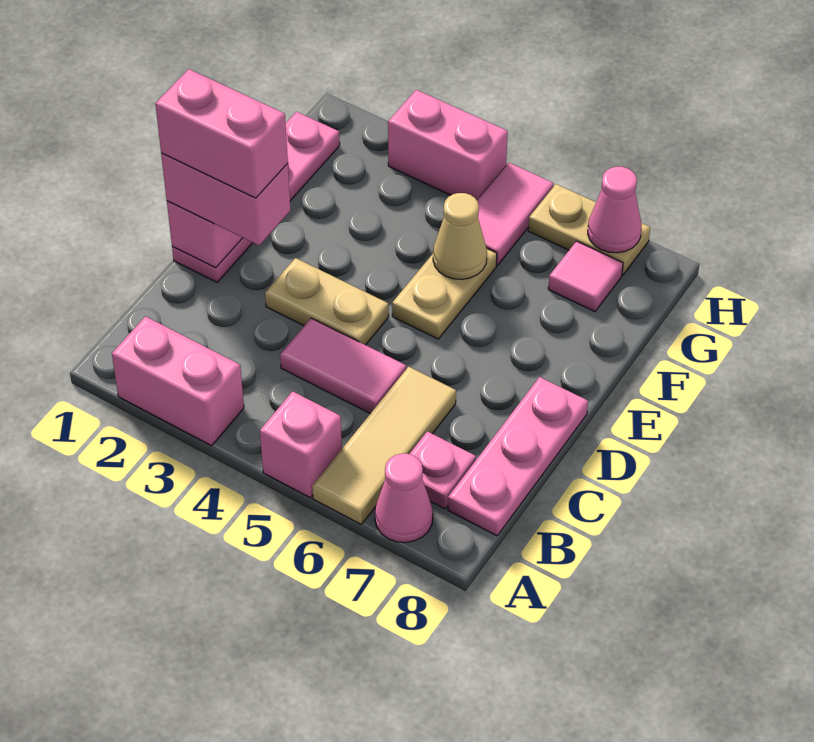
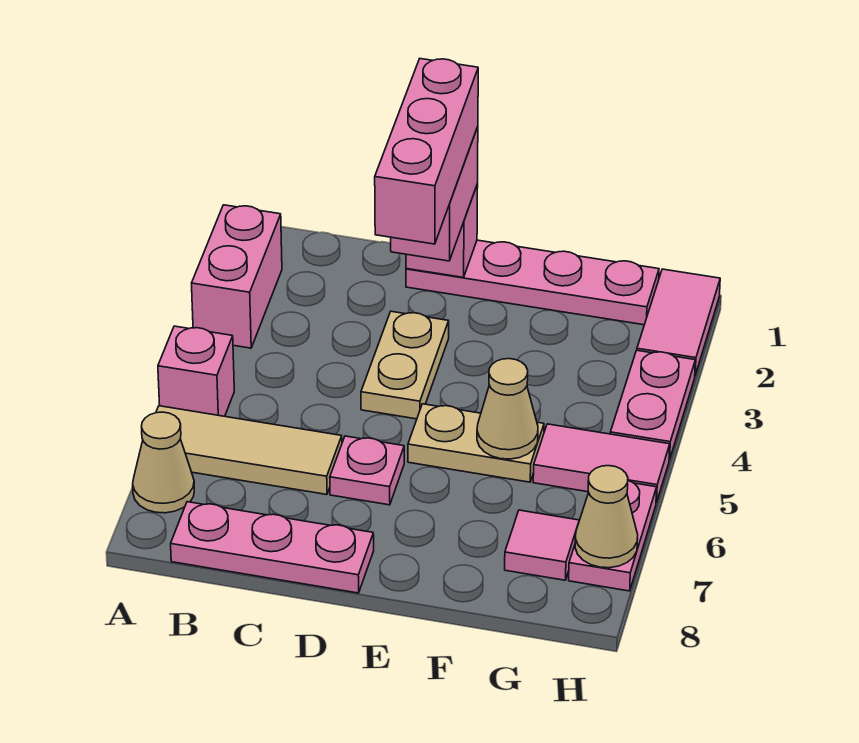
pink 1x1 cone [375,454,433,543] -> tan 1x1 cone [133,412,194,513]
pink 1x1 plate [410,431,476,509] -> pink 1x1 plate moved to [330,436,404,505]
pink 1x2 tile [280,318,406,414] -> pink 1x2 tile moved to [637,269,720,375]
pink 1x2 brick [155,69,288,198] -> pink 1x3 brick [375,59,478,244]
pink 1x2 brick [388,90,508,200] -> pink 1x2 plate [610,350,695,460]
tan 1x2 plate [528,184,650,275] -> pink 1x2 plate [569,481,657,591]
pink 1x1 cone [588,167,642,253] -> tan 1x1 cone [575,466,638,568]

